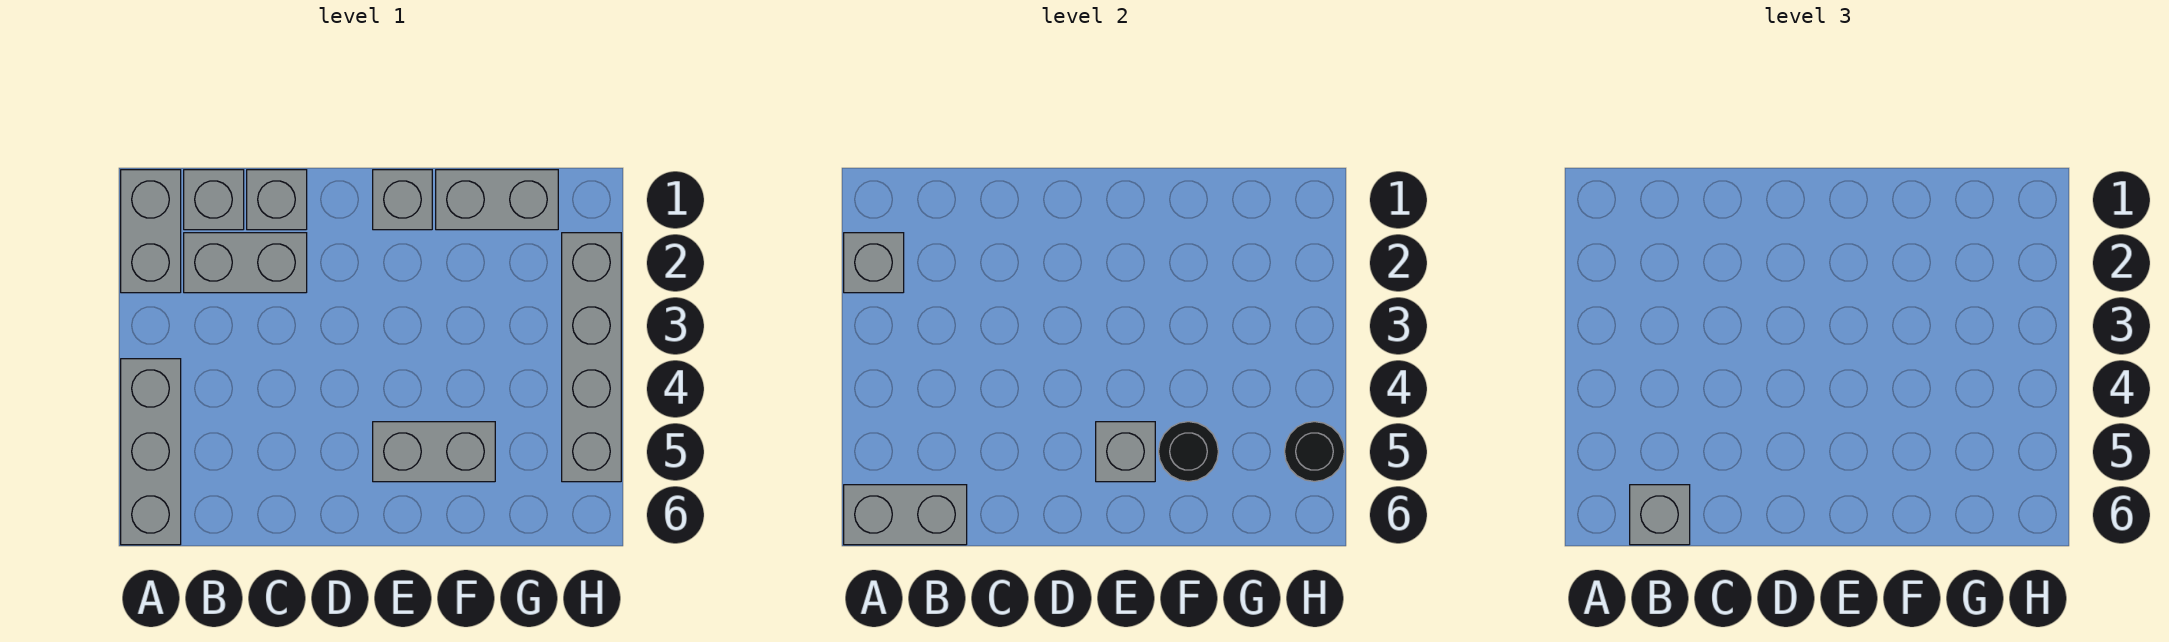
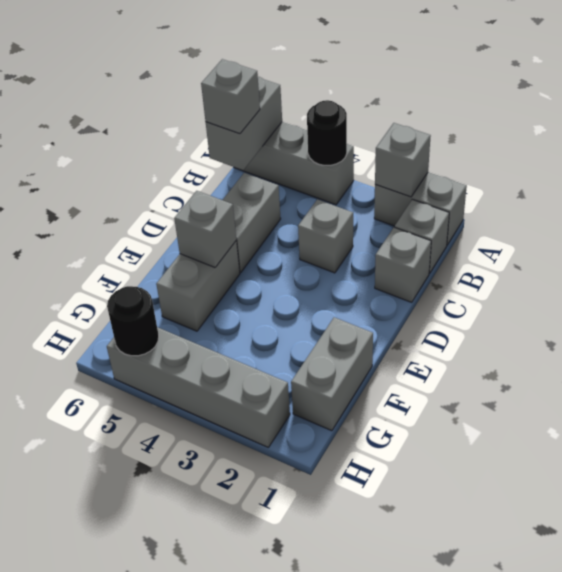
grey 1x2 brick [184,233,307,293] -> grey 1x2 brick moved to [223,173,281,273]
grey 1x1 brick [373,170,432,230] -> grey 1x1 brick moved to [298,199,353,273]
black 1x1 round brick [1159,422,1218,481] -> black 1x1 round brick moved to [307,100,347,165]

